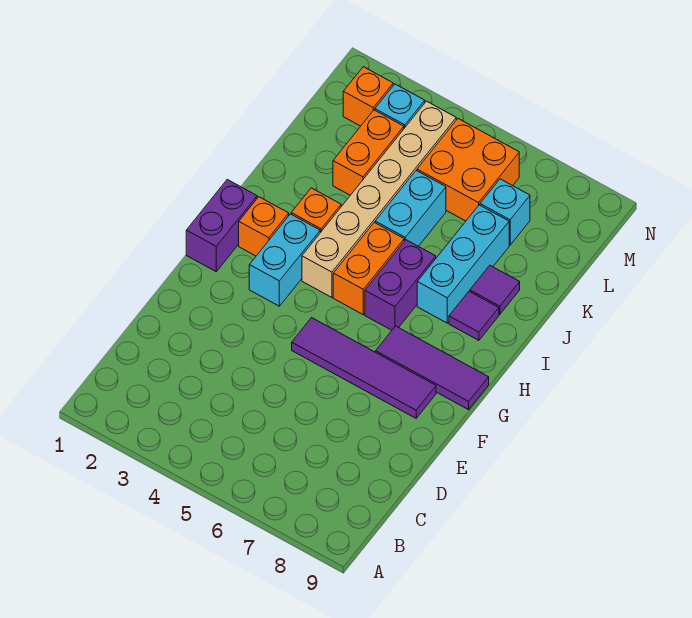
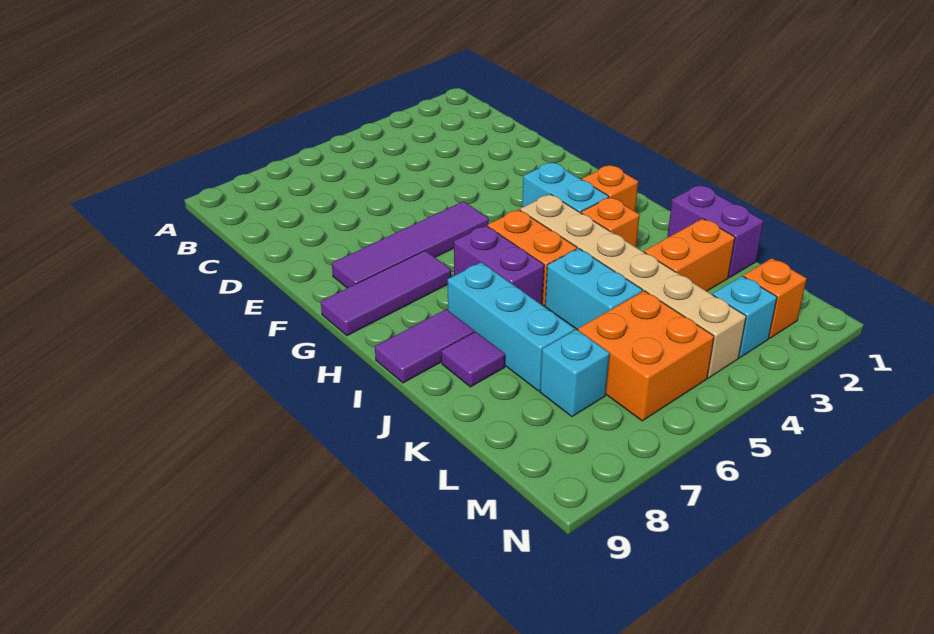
purple 1x2 brick [186,180,257,271] -> purple 1x2 brick moved to [667,185,763,278]
purple 1x1 tile [449,292,499,340] -> purple 1x2 tile [375,309,474,383]
orange 1x2 brick [333,110,404,195] -> orange 1x2 brick turned to [644,219,735,291]

